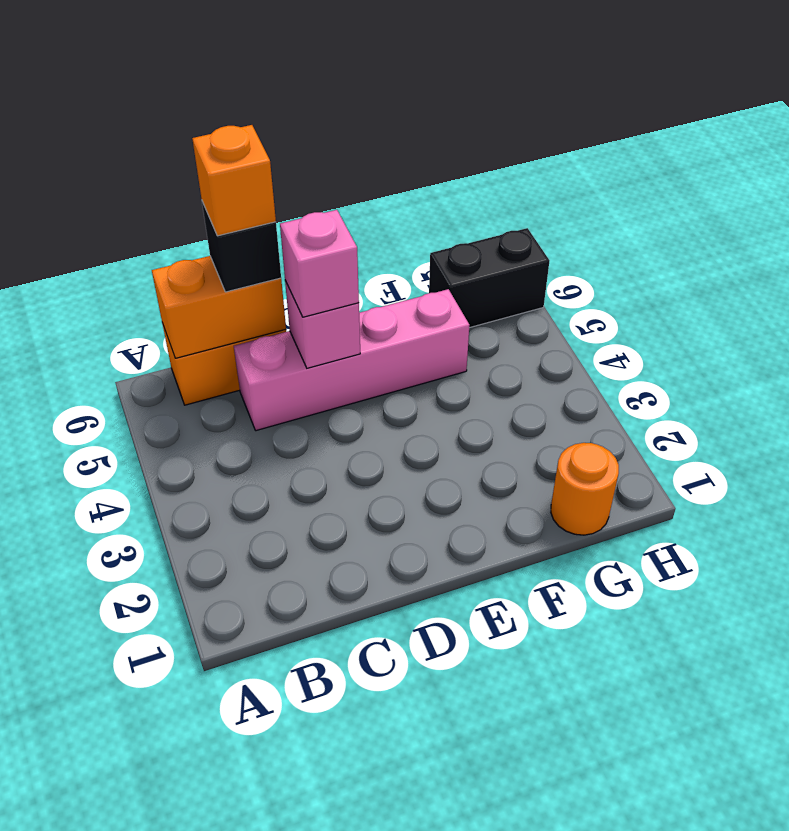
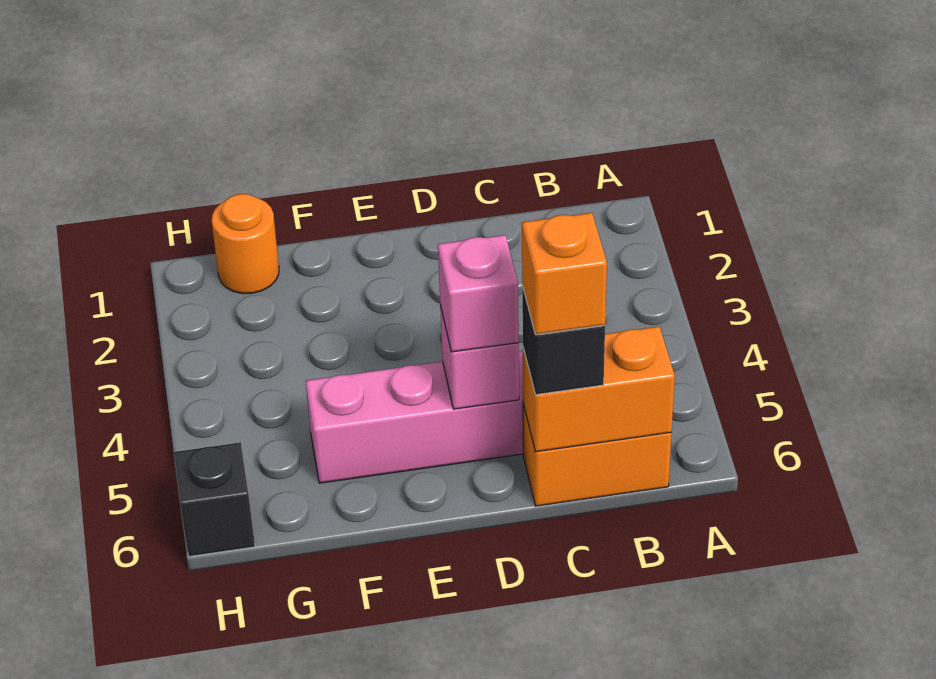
black 1x2 brick [429,228,549,328] -> black 1x1 brick [174,442,255,557]

